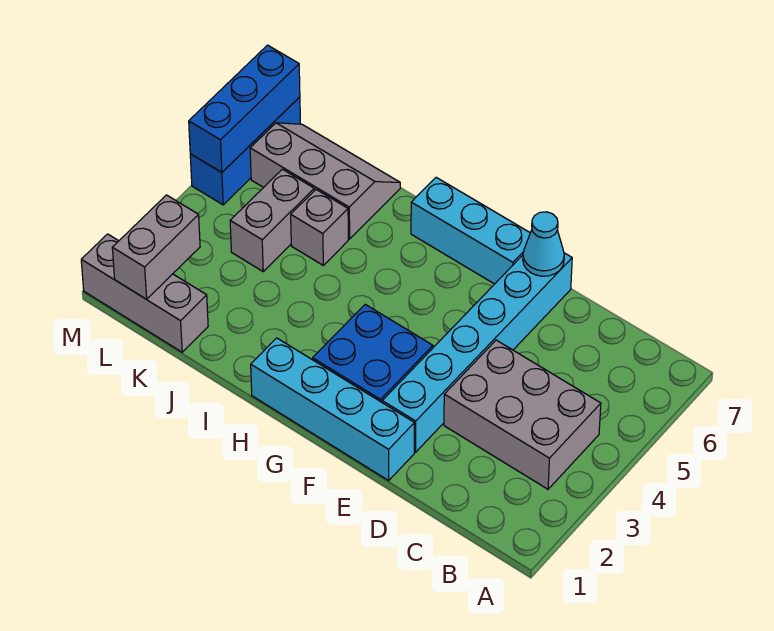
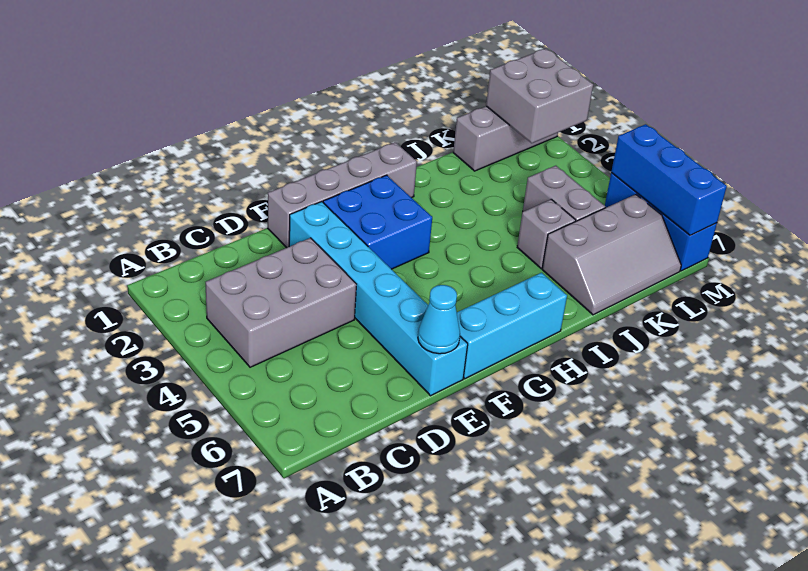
cyan 1x4 brick [251,338,414,480] -> grey 1x4 brick [268,142,417,248]
grey 1x2 brick [112,195,200,299] -> grey 2x2 brick [486,49,593,143]

